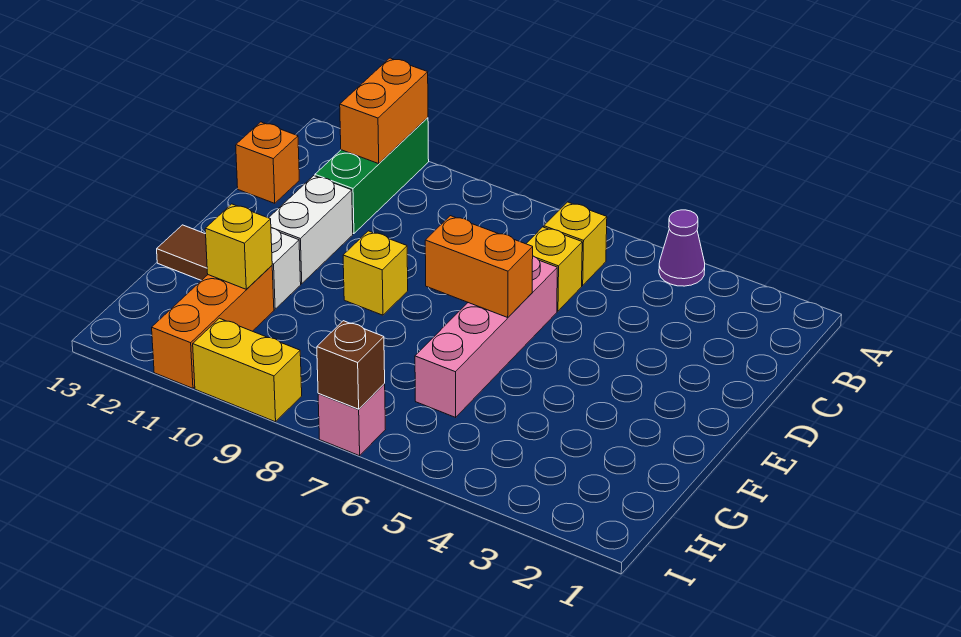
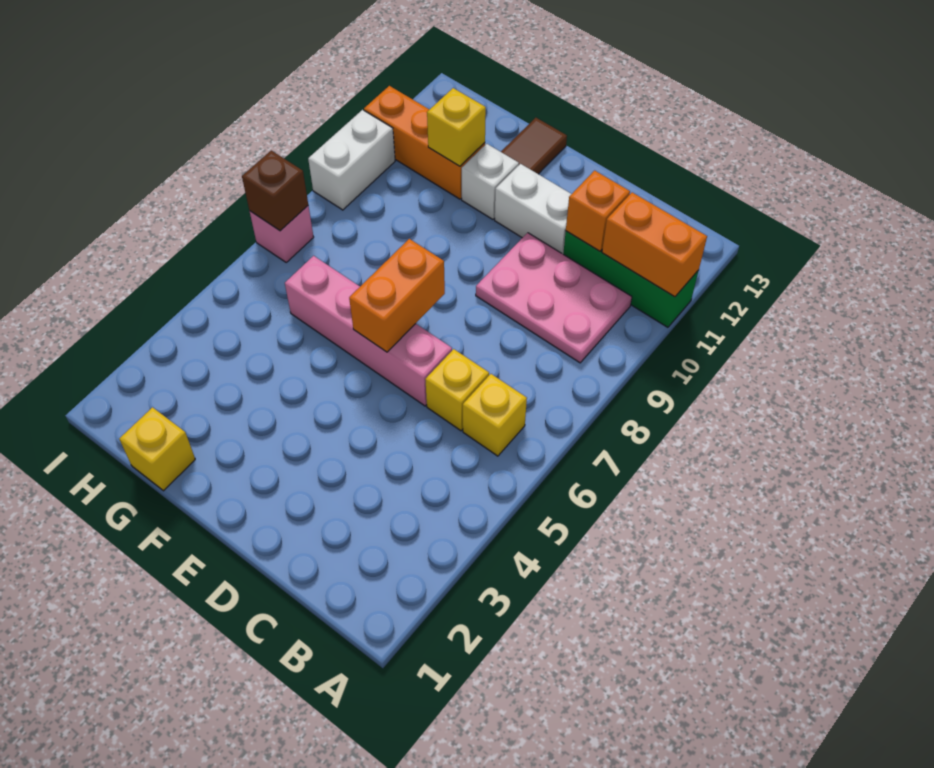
purple 1x1 cone [659,210,705,286] -> none
none -> pink 2x3 plate [476,233,632,363]
orange 1x1 brick [236,122,299,203] -> orange 1x1 brick moved to [566,171,630,251]
yellow 1x1 brick [343,231,408,315] -> yellow 1x1 brick moved to [119,407,195,491]
yellow 1x2 brick [193,318,302,422] -> white 1x2 brick [308,110,395,210]

